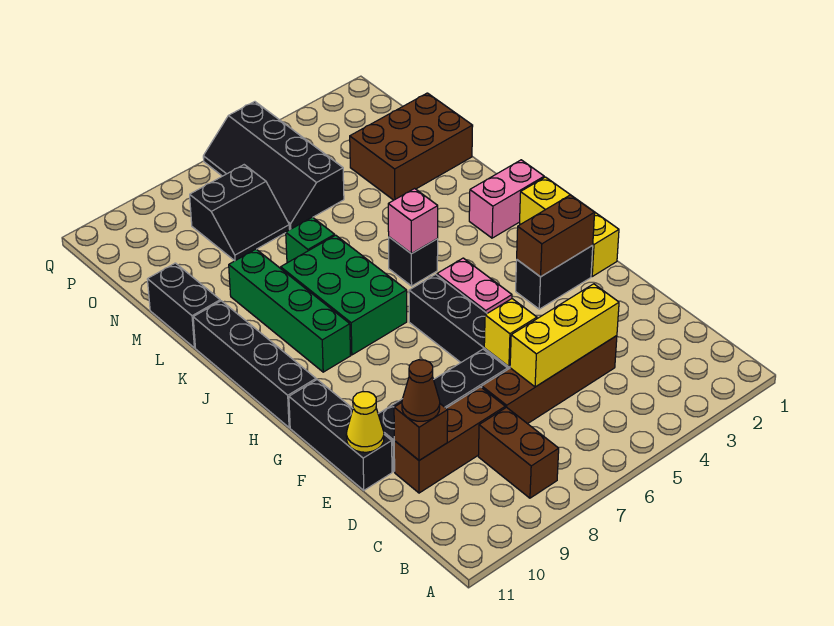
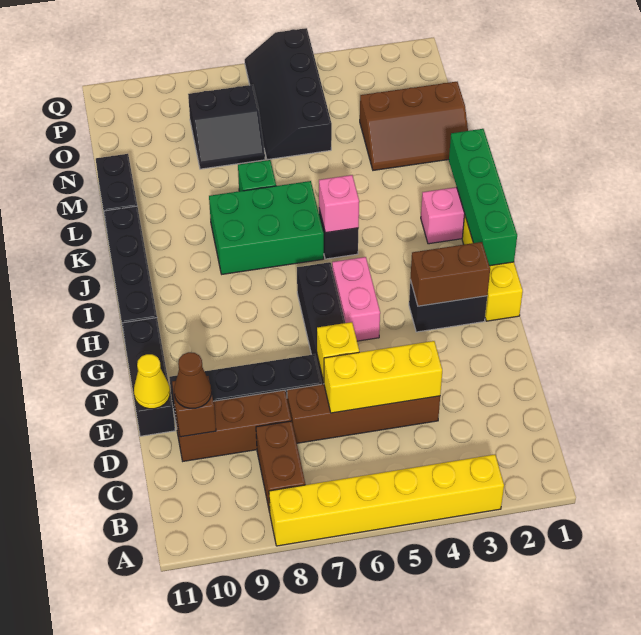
none -> yellow 1x6 brick [269,455,504,546]
green 2x3 brick [281,235,407,355] -> green 2x3 brick turned to [209,181,324,274]
green 1x4 brick [229,249,351,372] -> green 1x4 brick moved to [449,129,517,266]
brown 2x3 brick [350,93,473,200] -> brown 2x3 slope [360,82,468,170]

